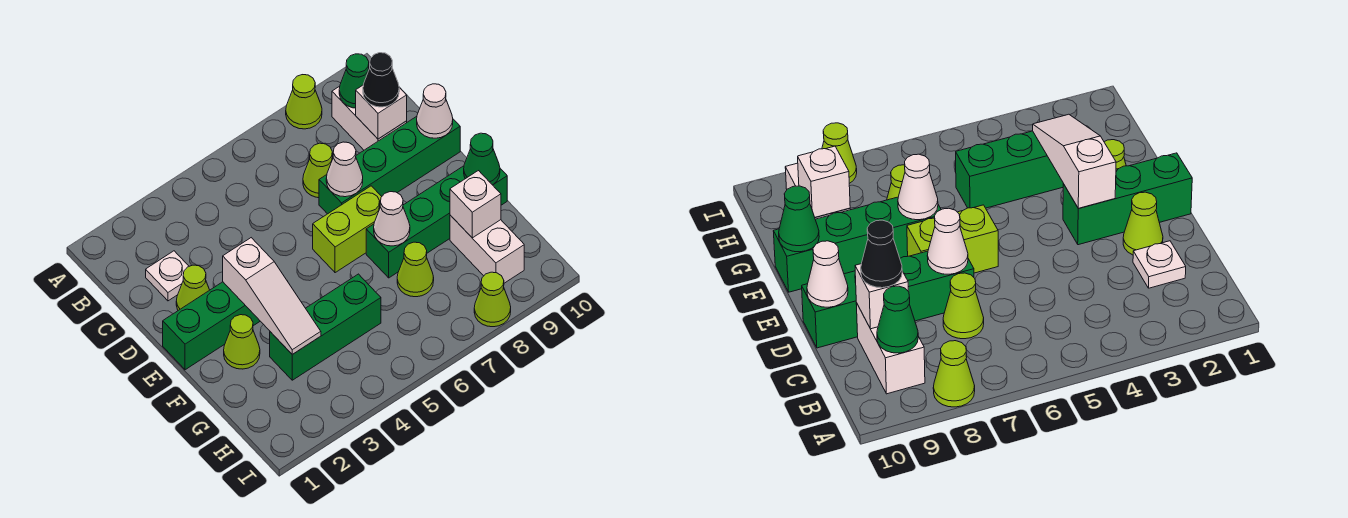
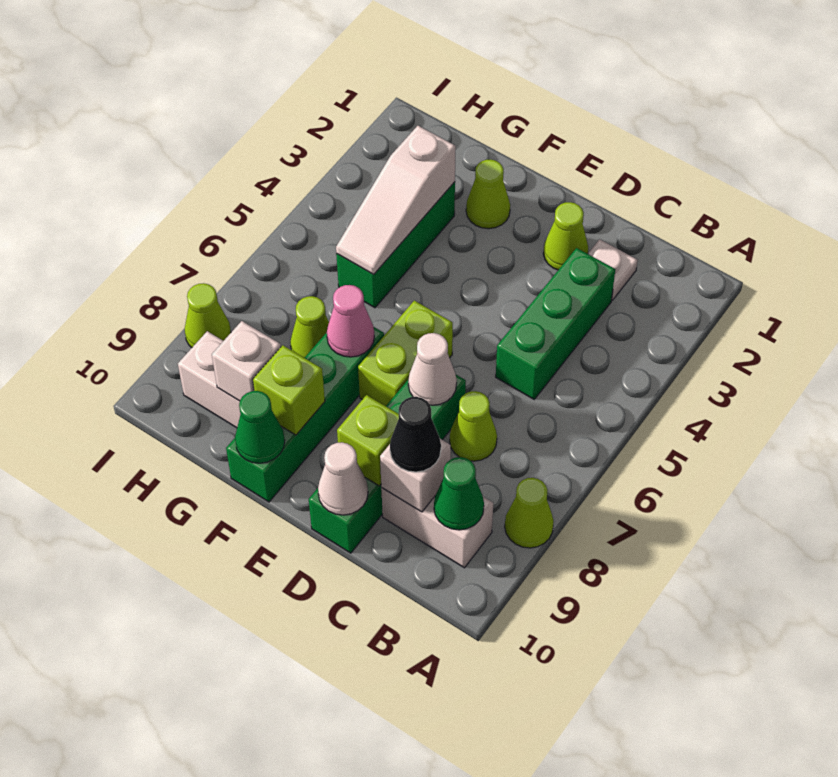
none -> lime 1x1 brick [337,395,399,486]
green 1x3 brick [163,282,260,370] -> green 1x3 brick moved to [496,248,615,399]
white 1x3 slope [223,238,321,354] -> white 1x3 slope turned to [336,126,456,274]
white 1x1 cone [374,192,410,246] -> pink 1x1 cone [327,285,374,357]
none -> lime 1x1 brick [253,345,325,435]

